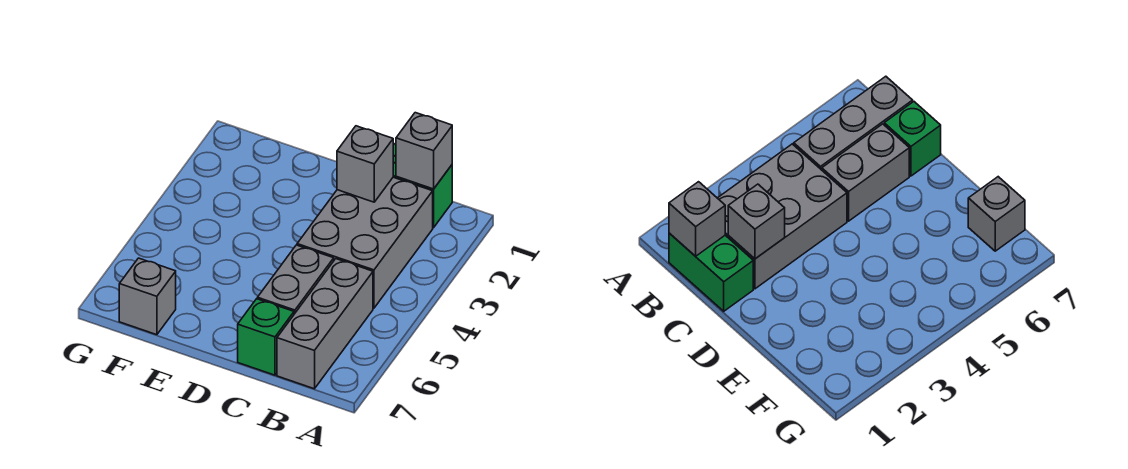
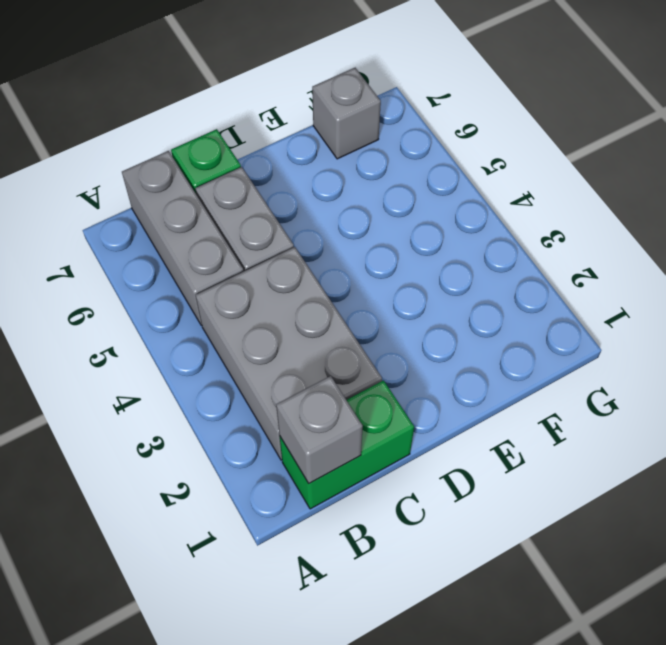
grey 1x1 brick [337,126,393,202] -> none

